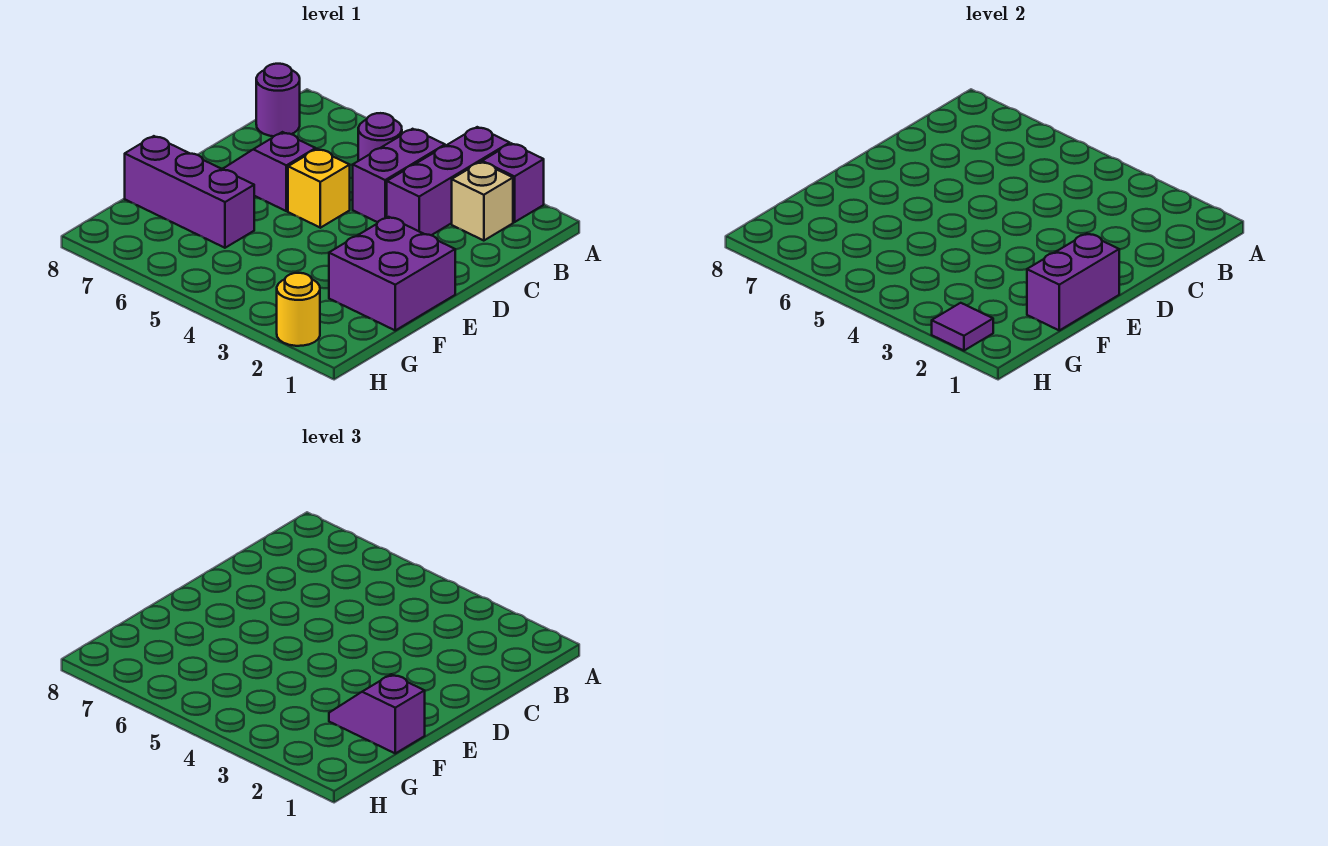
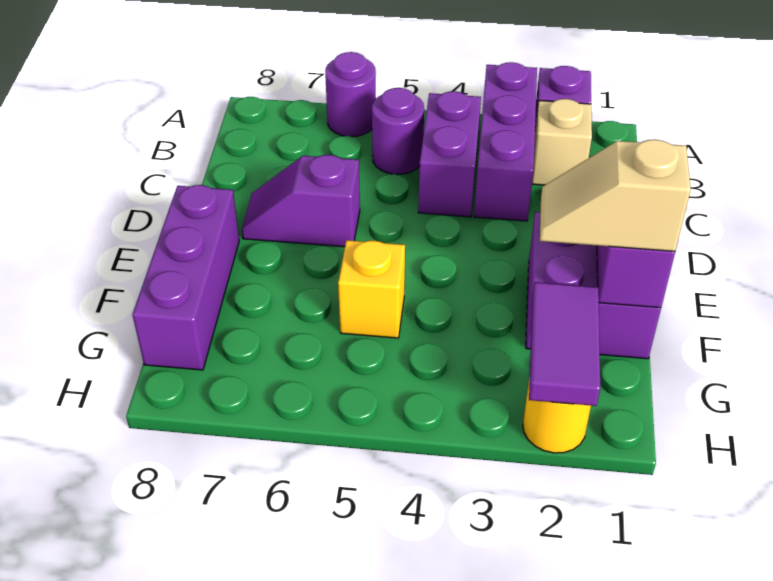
purple 1x1 round brick [256,64,300,136] -> purple 1x1 round brick moved to [325,52,376,137]
yellow 1x1 brick [288,149,350,228] -> yellow 1x1 brick moved to [338,240,405,338]
purple 1x2 slope [329,674,425,753] -> tan 1x2 slope [540,139,691,251]
purple 1x3 brick [125,136,254,248] -> purple 1x3 brick turned to [133,185,239,370]
purple 1x1 tile [932,303,993,351] -> purple 1x2 tile [529,282,600,406]

